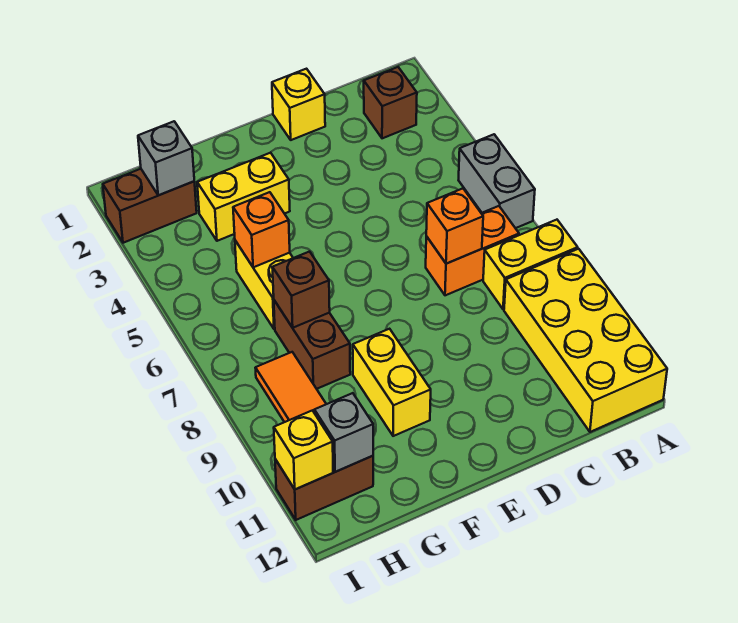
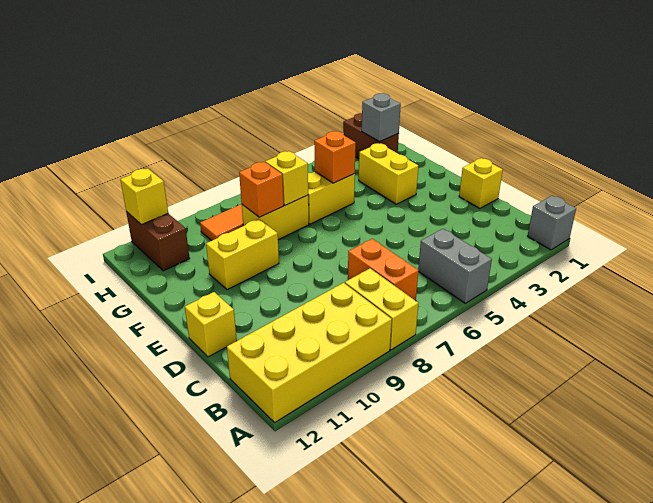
grey 1x2 brick [459,134,535,228] -> grey 1x2 brick turned to [418,229,492,303]
brown 1x1 brick [364,67,417,138] -> none
orange 1x1 brick [426,189,483,264] -> orange 1x1 brick moved to [239,162,284,217]
none -> yellow 1x1 brick [185,292,237,357]
brown 1x2 brick [274,300,350,389] -> yellow 1x2 brick [242,195,309,240]
brown 1x1 brick [272,252,330,328] -> yellow 1x1 brick [265,151,308,205]
grey 1x1 brick [314,393,373,472] -> grey 1x1 brick moved to [528,196,576,250]

